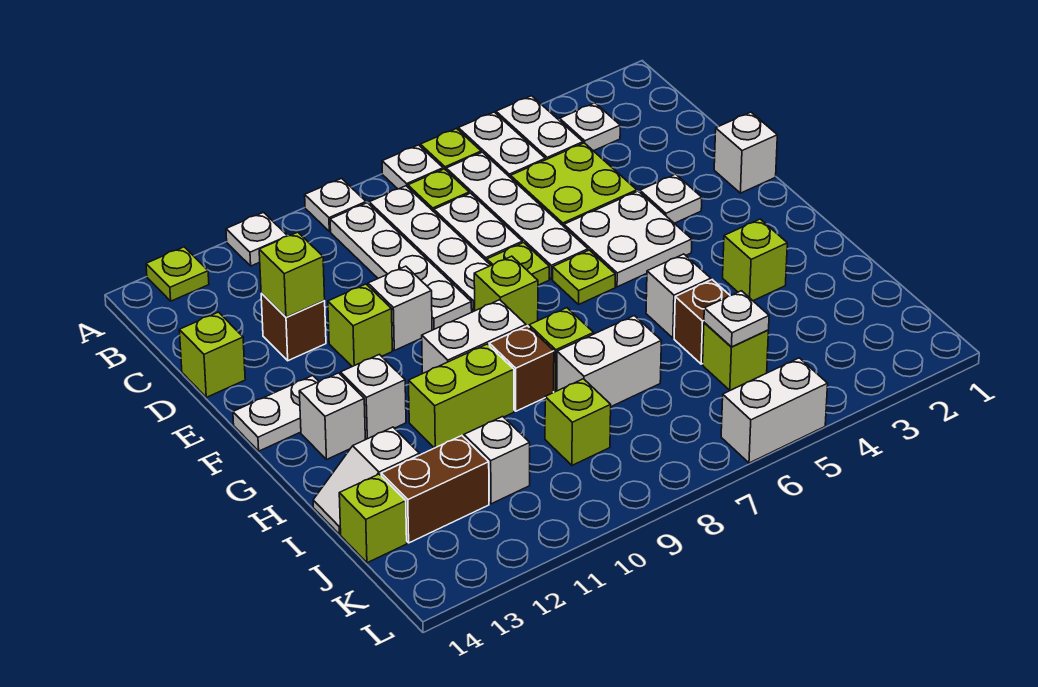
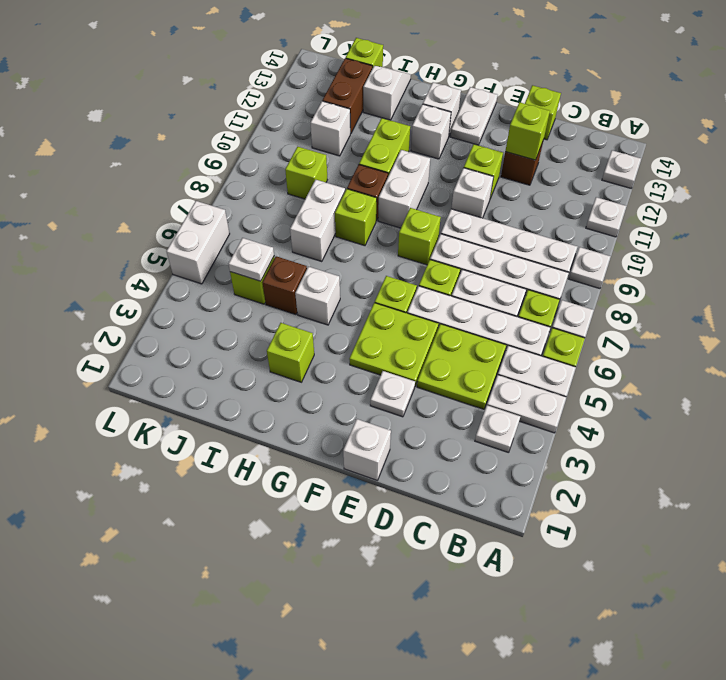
lime 1x1 plate [146,247,209,301] -> white 1x1 plate [602,150,641,188]
white 2x2 plate [564,191,692,287] -> lime 2x2 plate [349,303,438,386]

